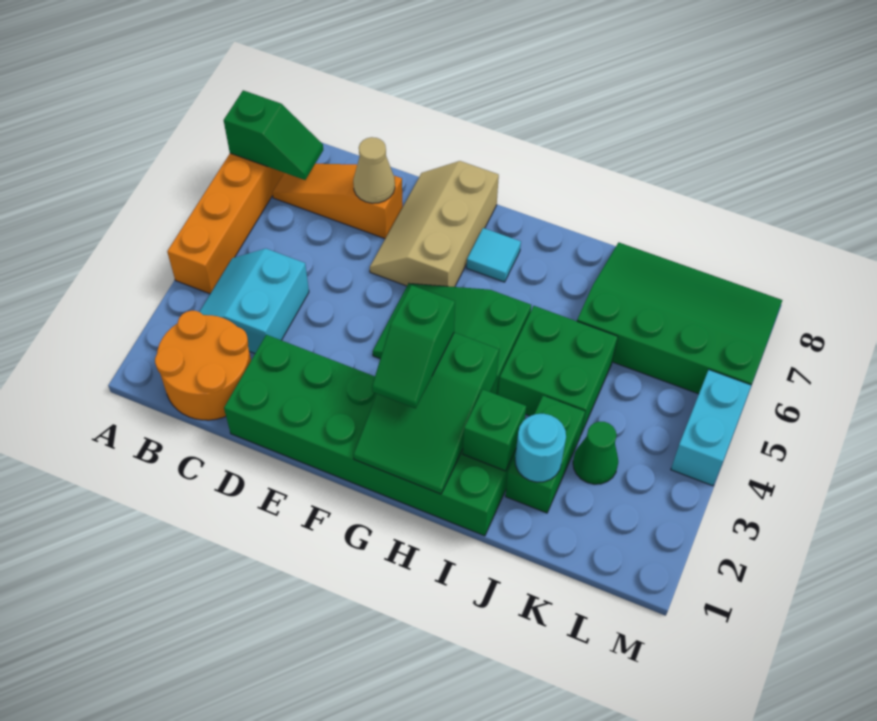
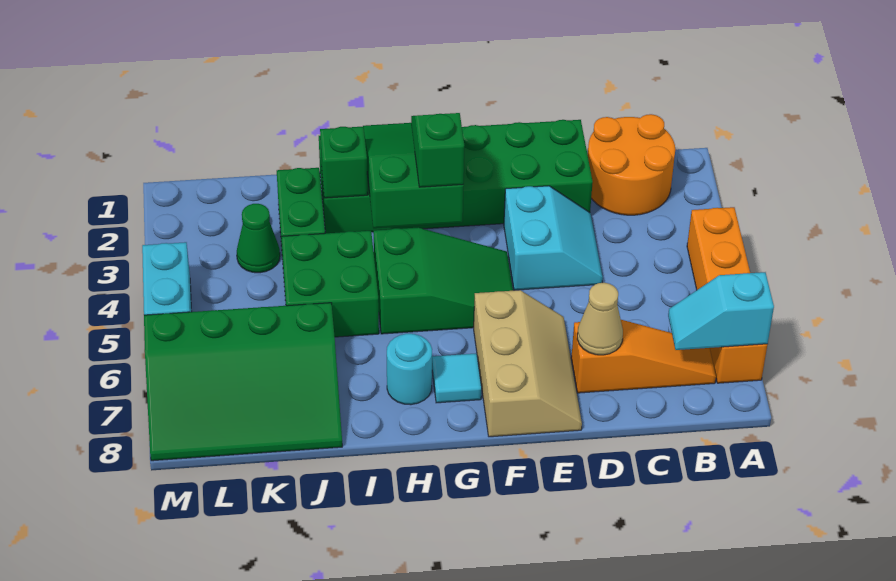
green 1x2 slope [224,90,323,180] -> cyan 1x2 slope [668,272,774,350]
cyan 2x2 slope [200,249,309,353] -> cyan 2x2 slope moved to [504,186,603,290]
cyan 1x1 round brick [515,414,566,482] -> cyan 1x1 round brick moved to [387,334,432,405]

